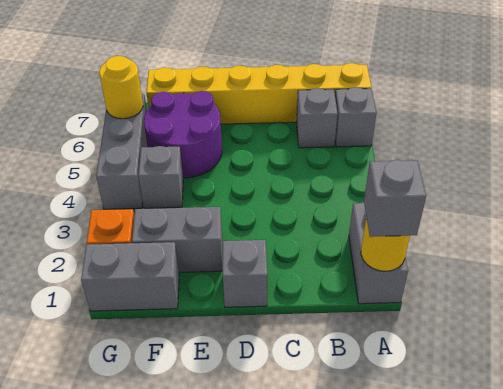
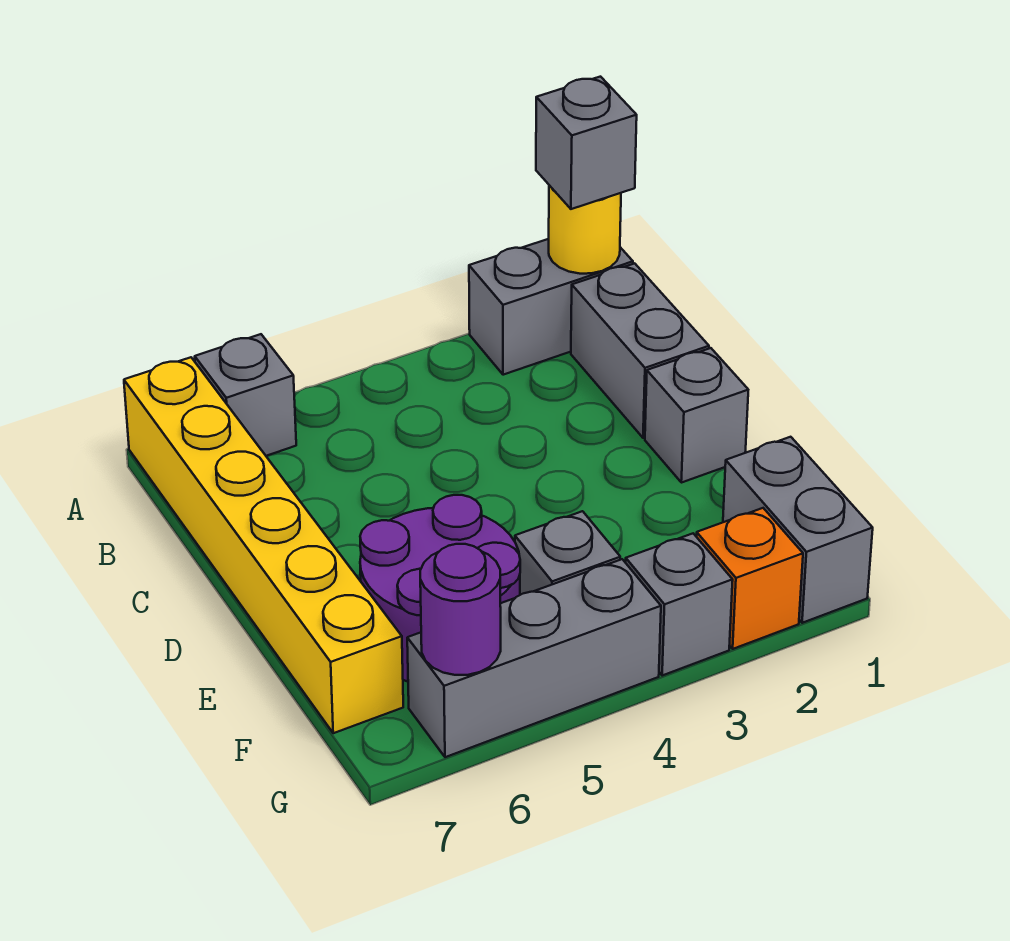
grey 1x1 brick [296,88,338,148] -> grey 1x1 brick moved to [626,534,733,675]
grey 1x2 brick [132,207,222,272] -> grey 1x2 brick moved to [571,263,709,438]
yellow 1x1 round brick [99,56,143,119] -> purple 1x1 round brick [420,544,501,675]

